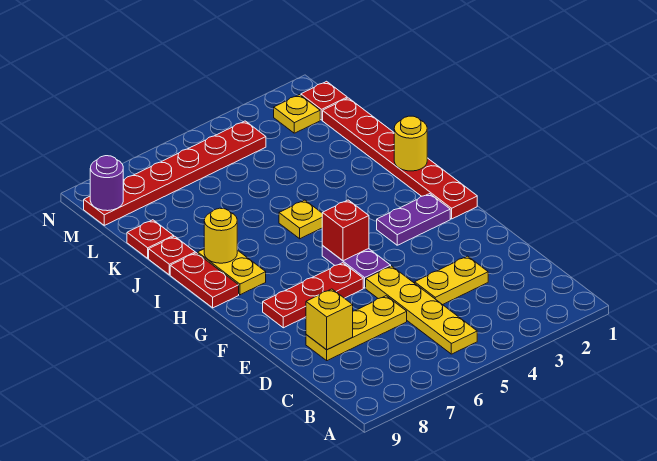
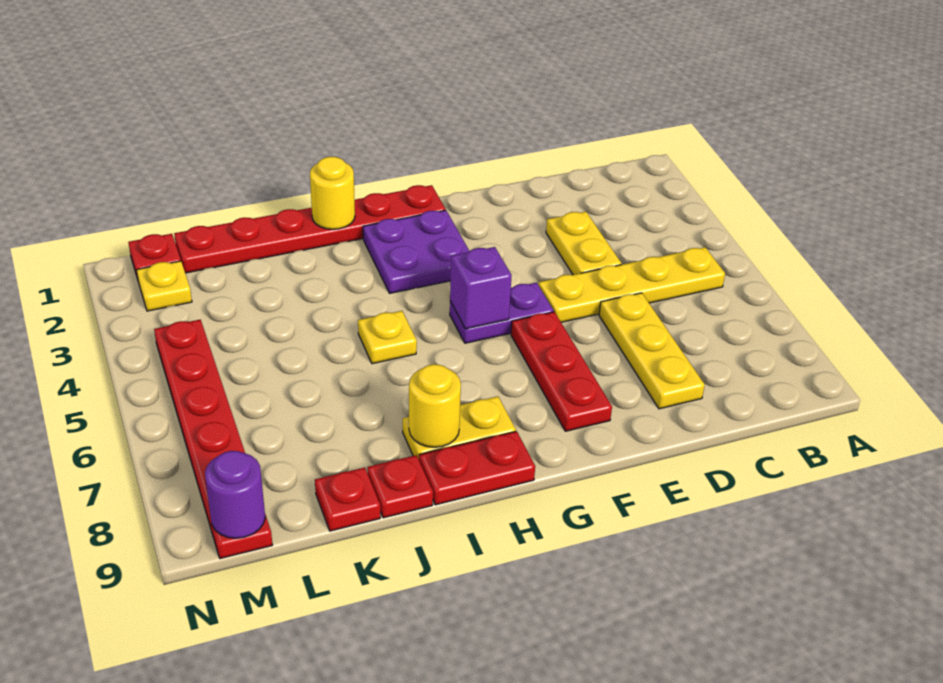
yellow 1x1 brick [306,289,353,350] -> none
purple 1x2 plate [377,194,450,245] -> purple 2x2 plate [363,210,469,293]
red 1x1 brick [322,200,369,261] -> purple 1x1 brick [450,247,512,329]

